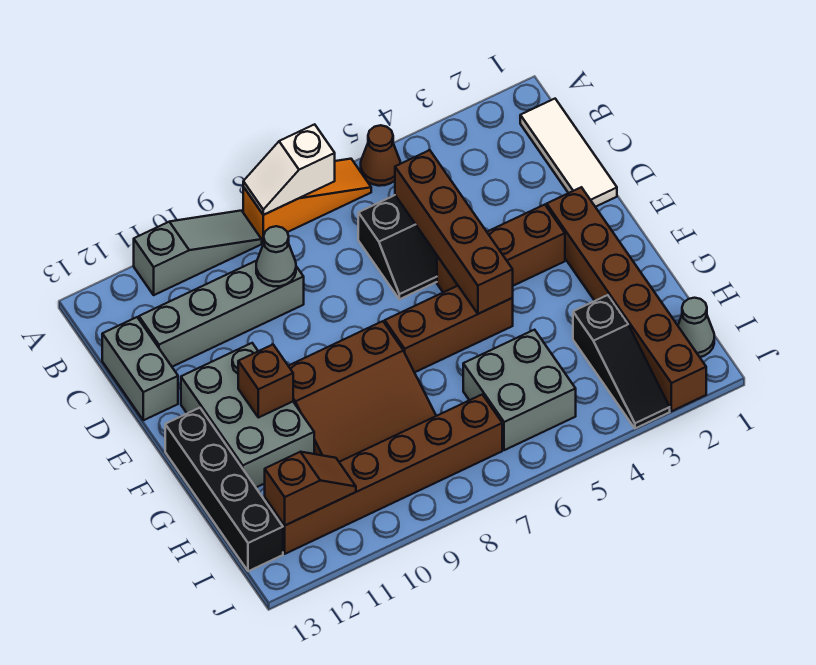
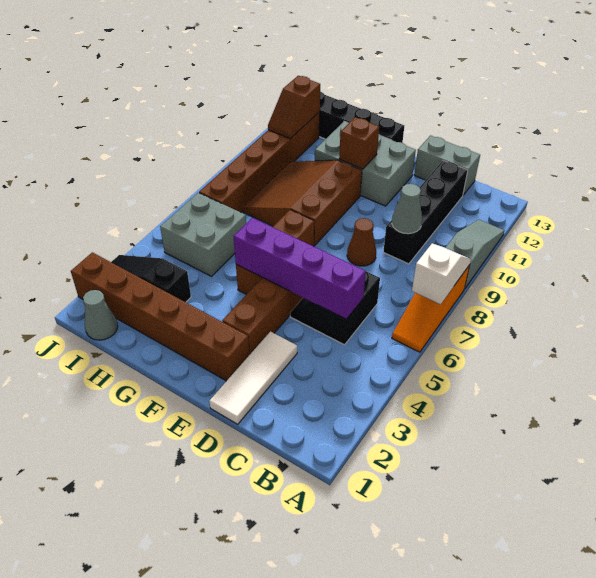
brown 1x1 cone [361,125,400,186] -> brown 1x1 cone moved to [347,218,376,266]
grey 1x3 slope [134,211,262,295] -> grey 1x3 slope turned to [445,220,504,289]
white 1x3 tile [520,99,617,207] -> white 1x3 tile turned to [209,332,297,424]
brown 1x4 brick [395,150,513,314] -> purple 1x4 brick [233,218,366,319]
grey 1x4 brick [139,261,304,367] -> black 1x4 brick [383,161,468,264]

